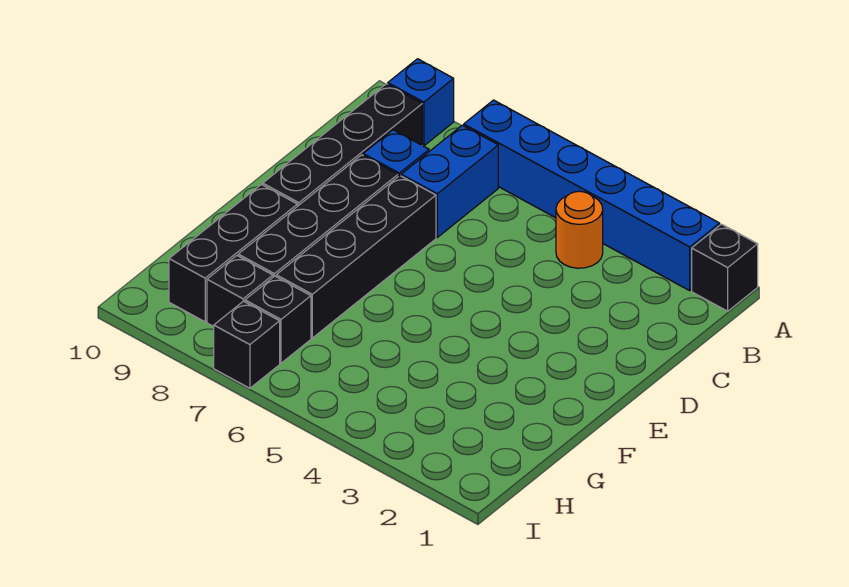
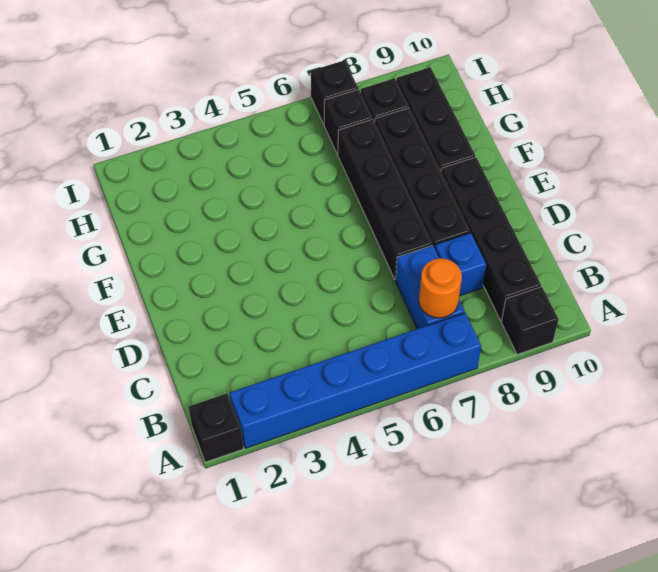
blue 1x1 brick [388,59,454,146] -> black 1x1 brick [501,287,558,354]
orange 1x1 round brick [556,191,603,268] -> orange 1x1 round brick moved to [419,258,462,318]

